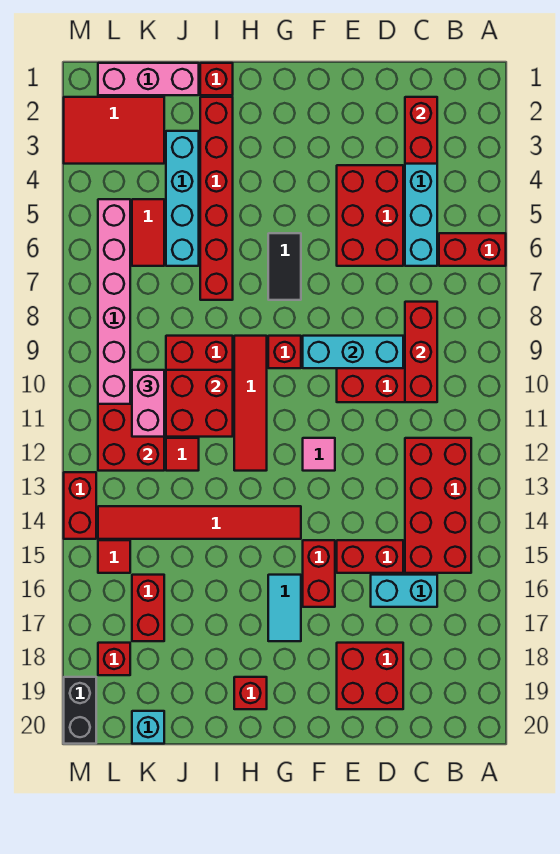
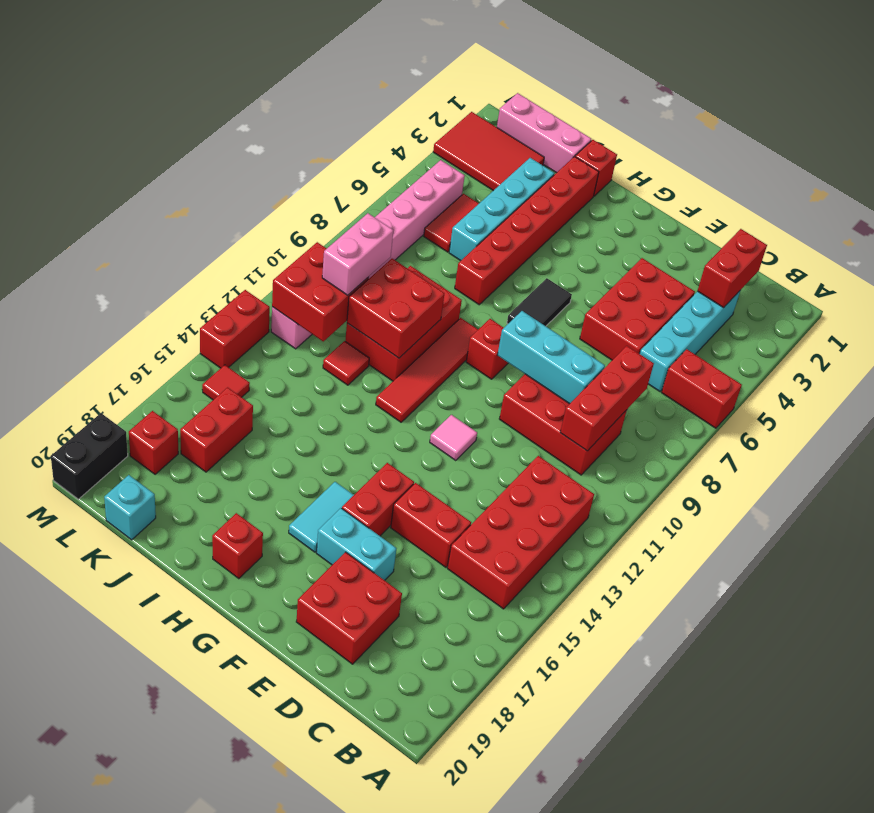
cyan 1x2 brick [371,575,437,607] -> cyan 1x2 brick moved to [316,508,396,580]
red 1x6 tile [98,506,301,539] -> none

